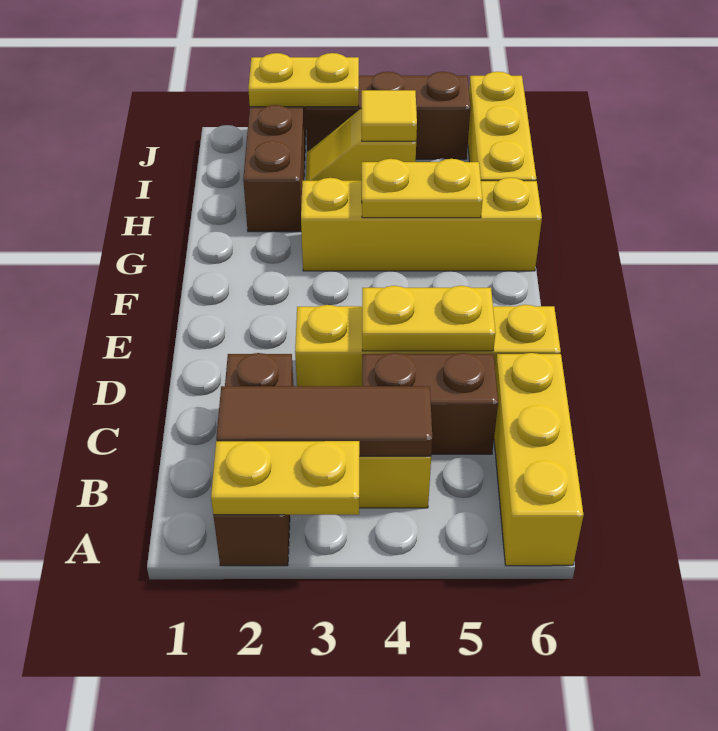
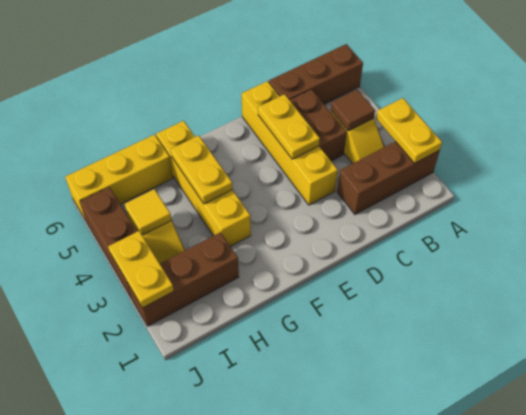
yellow 1x3 brick [494,353,584,566] -> brown 1x3 brick [269,44,363,104]
brown 1x3 tile [216,386,432,456] -> brown 1x1 tile [331,90,375,131]

